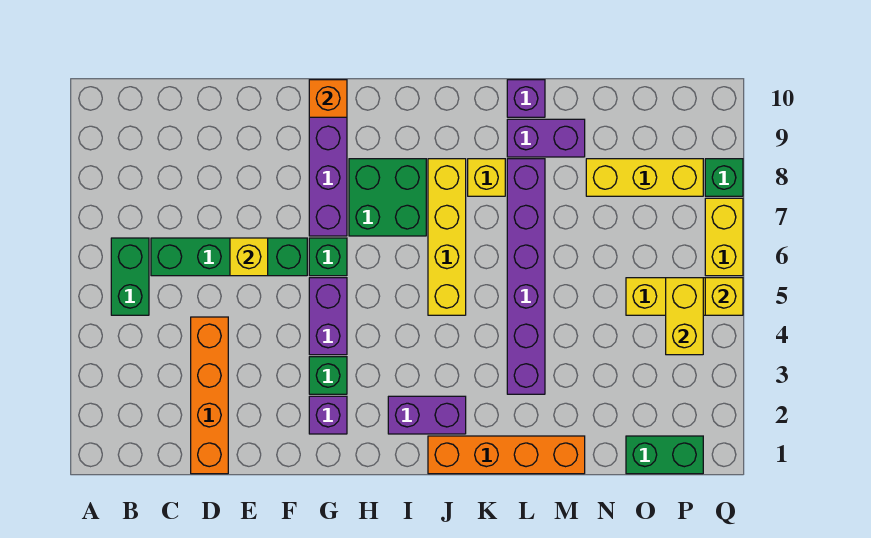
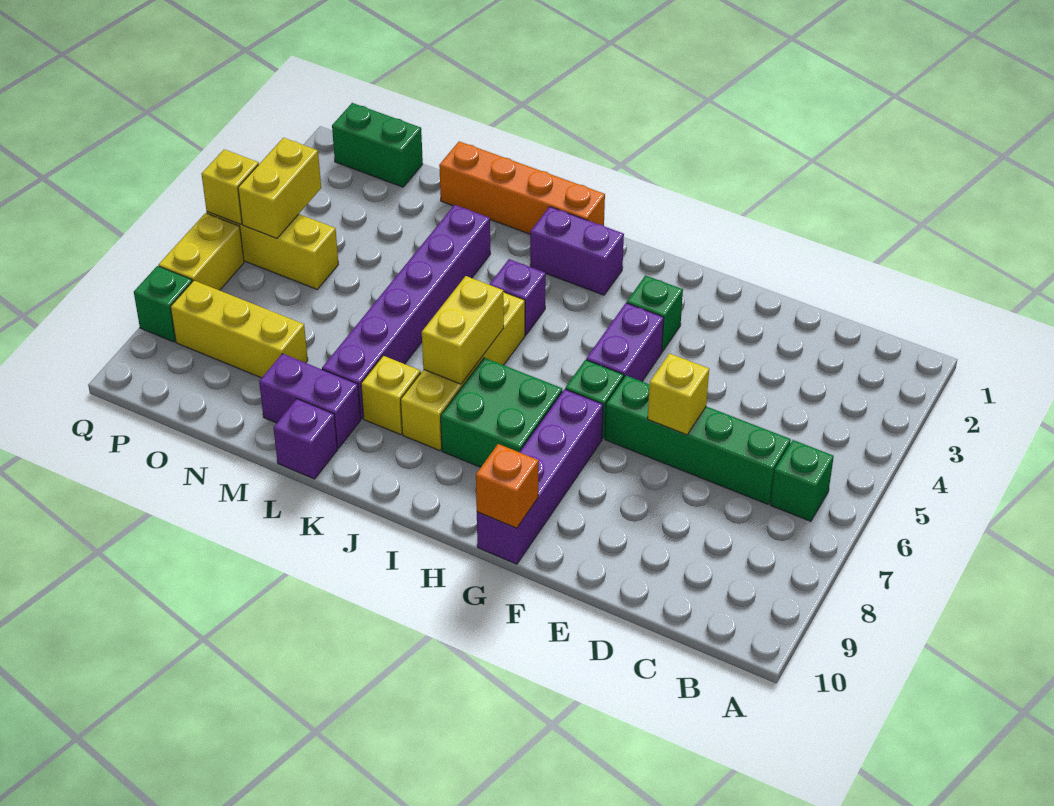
green 1x2 brick [111,238,149,315] -> green 1x1 brick [770,440,834,521]
orange 1x4 brick [191,317,228,474] -> none
purple 1x1 brick [309,396,347,434] -> purple 1x1 brick moved to [489,259,546,335]
none -> yellow 1x2 brick [422,276,504,384]

